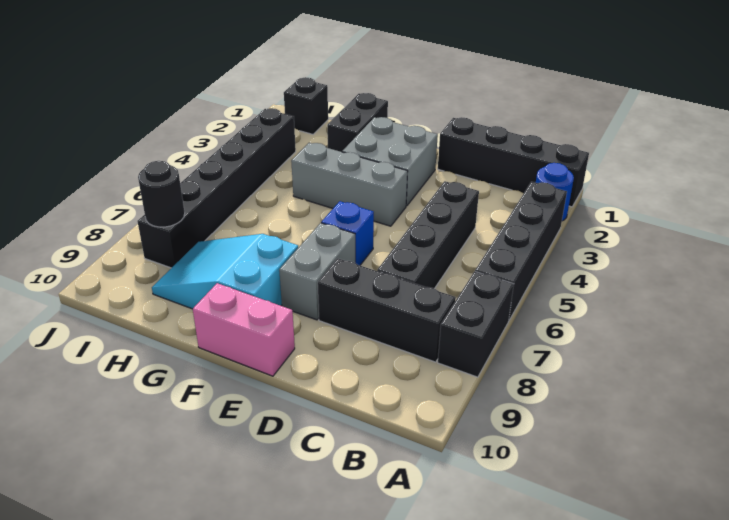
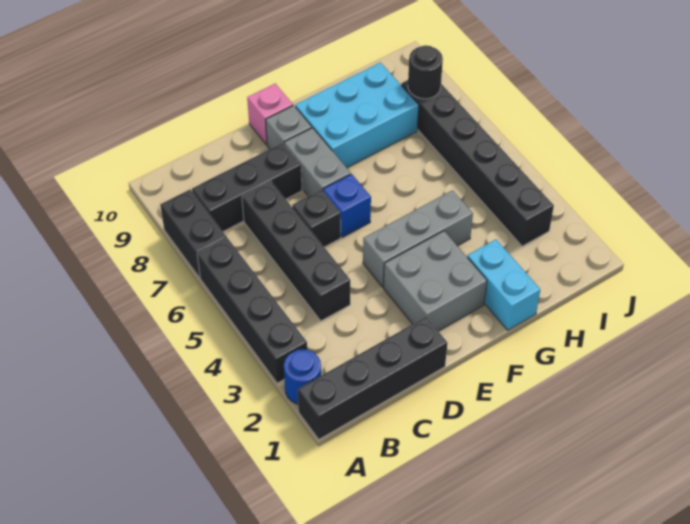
none -> grey 1x1 brick [266,105,312,149]
pink 1x2 brick [193,283,295,376] -> pink 1x1 brick [247,84,293,145]
cyan 2x3 slope [152,234,298,309] -> cyan 2x3 brick [295,63,419,168]
black 1x2 brick [327,93,388,152] -> cyan 1x2 brick [467,240,540,330]
black 1x1 brick [284,77,328,134] -> black 1x1 brick moved to [292,190,341,247]

